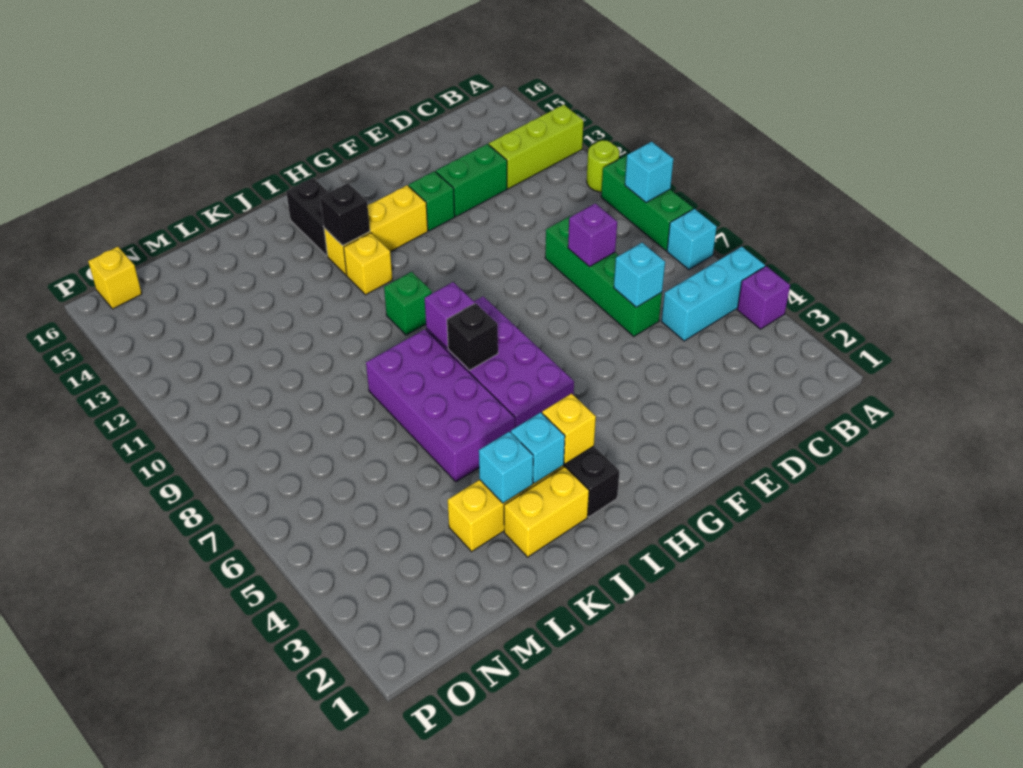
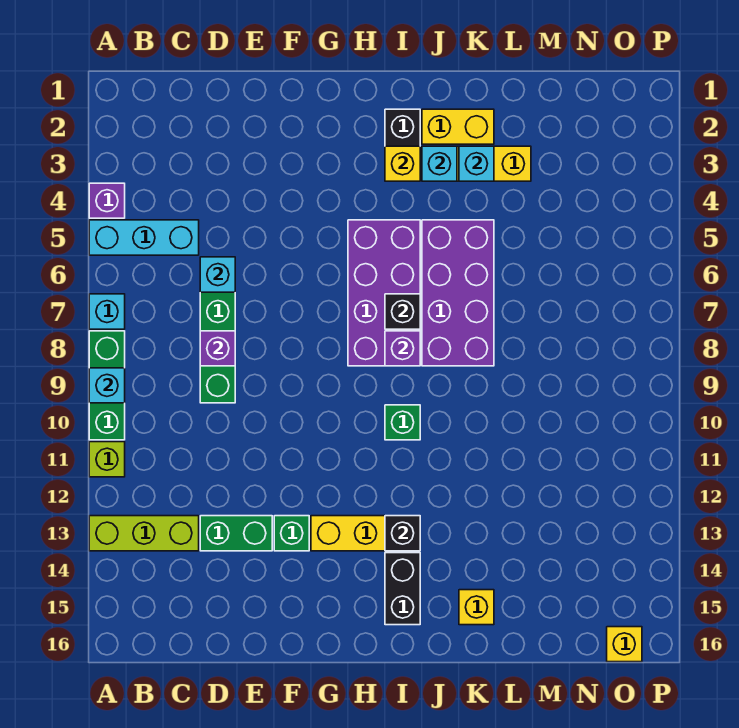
lime 1x1 round brick [587,140,619,192] -> lime 1x1 brick [89,442,125,477]
yellow 1x1 brick [344,233,392,295] -> yellow 1x1 brick moved to [459,590,494,625]

